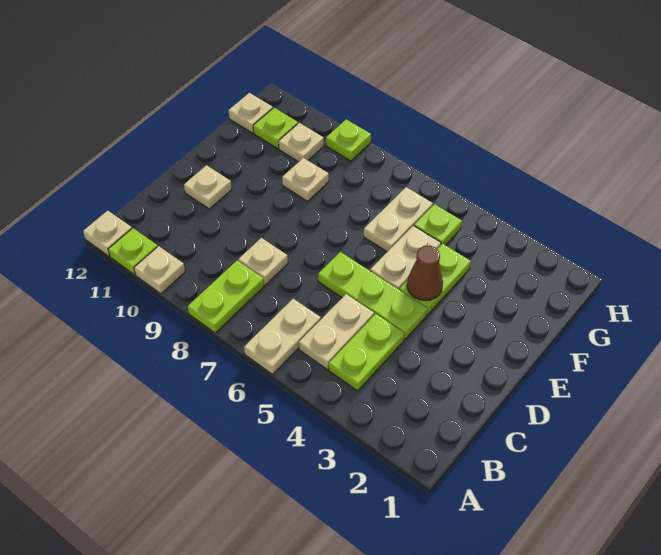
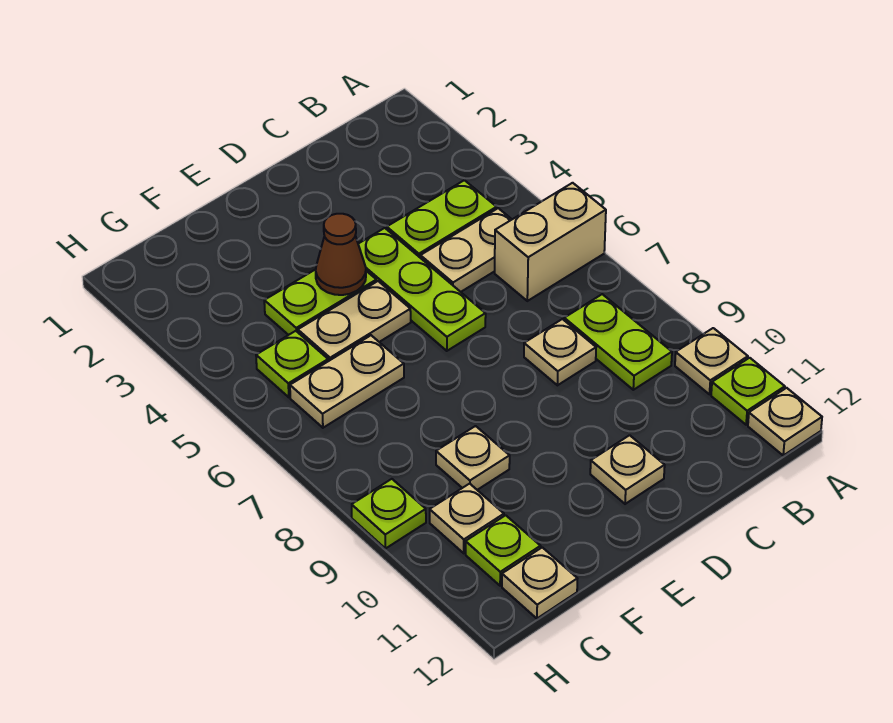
tan 1x2 plate [244,299,321,374] -> tan 1x2 brick [495,183,606,301]
lime 1x2 plate [188,260,264,333] -> lime 1x2 plate turned to [564,294,672,390]

